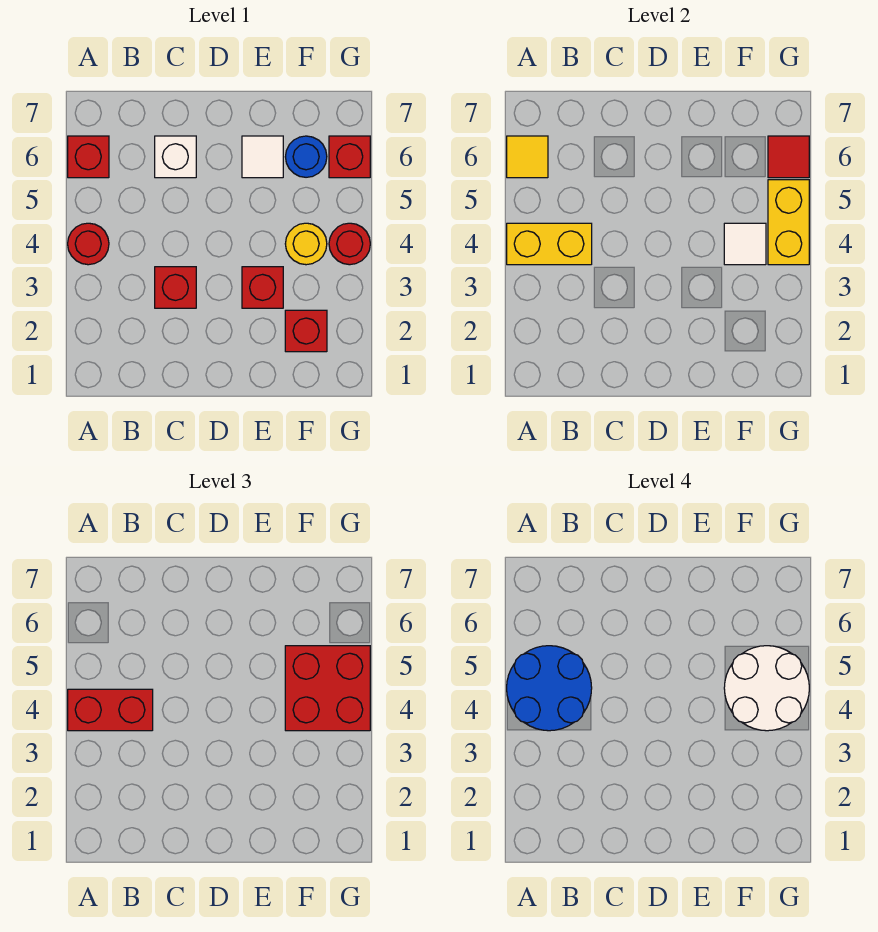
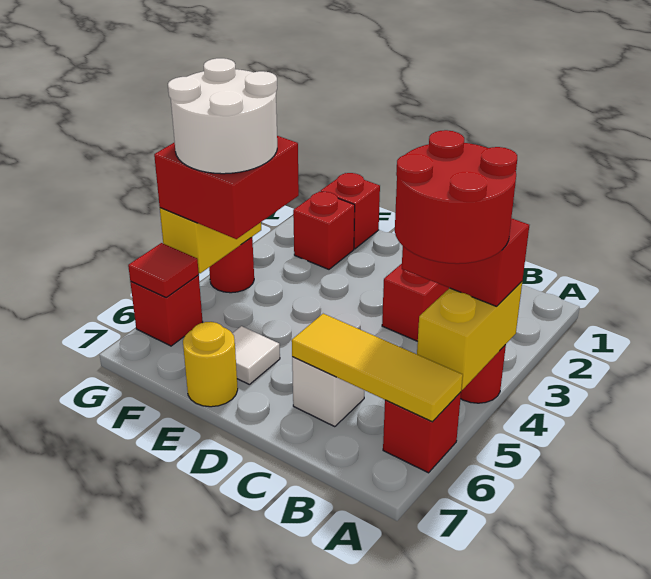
yellow 1x2 brick [507,223,592,265] -> yellow 1x2 brick turned to [417,282,522,390]
blue 2x2 round brick [507,646,592,731] -> red 2x2 round brick [395,130,517,264]
yellow 1x1 tile [507,136,548,178] -> yellow 1x3 tile [292,314,463,422]
red 1x1 brick [242,267,283,308] -> red 1x1 brick moved to [321,173,380,249]
yellow 1x1 round brick [285,223,327,265] -> yellow 1x1 round brick moved to [183,322,238,407]
white 1x1 tile [724,223,766,265] -> none
blue 1x1 round brick [285,136,327,177] -> none

